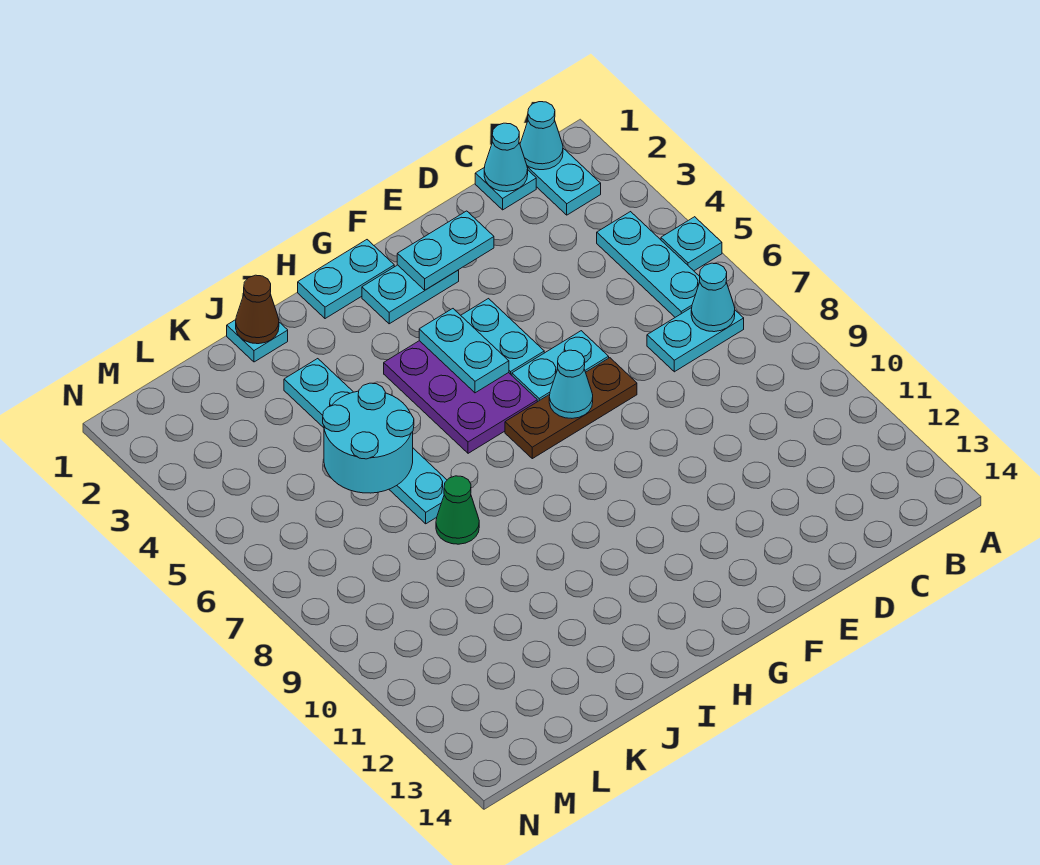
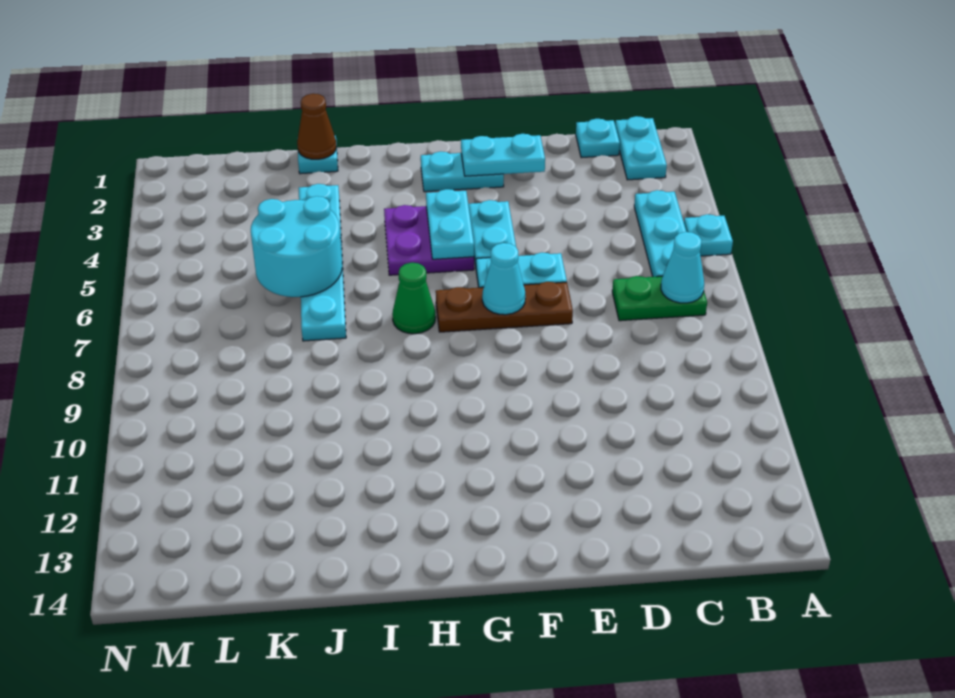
cyan 1x1 cone [520,102,563,170] -> none
cyan 1x2 plate [647,308,744,372] -> green 1x2 plate [612,276,707,321]
cyan 1x1 cone [484,123,528,192] -> none
cyan 1x2 plate [298,240,394,319] -> none
purple 2x3 plate [384,341,537,453] -> purple 2x2 plate [384,205,474,275]
green 1x1 cone [436,476,479,544] -> green 1x1 cone moved to [392,263,436,334]

